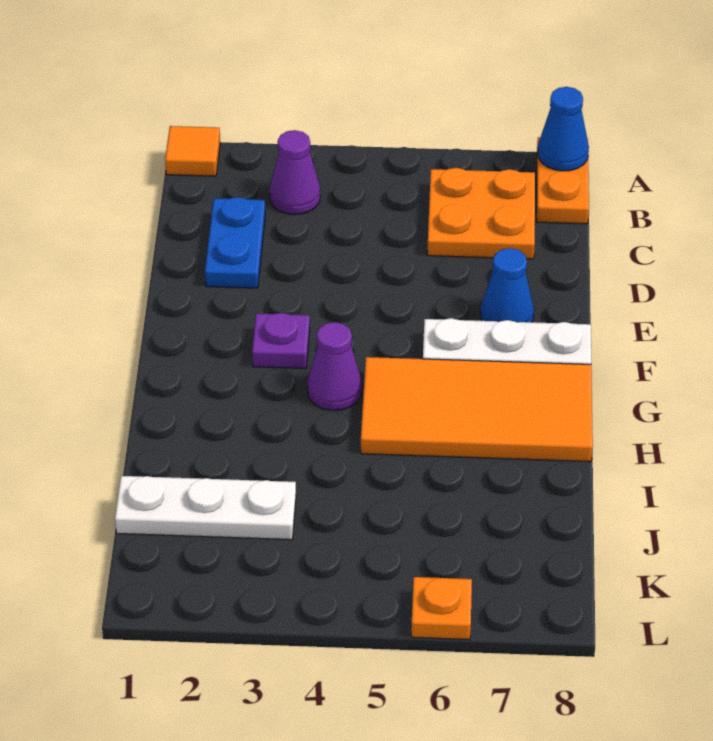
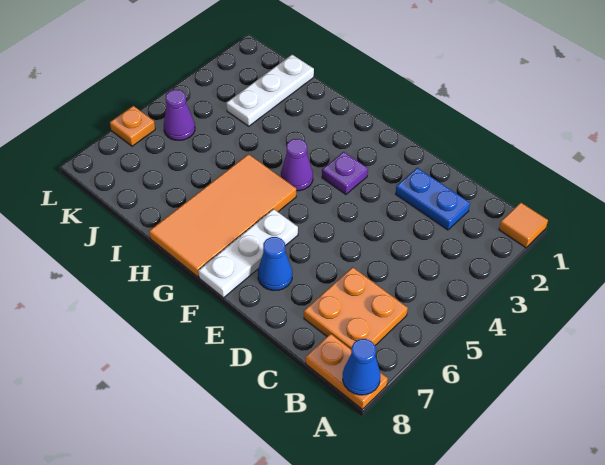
purple 1x1 cone [270,130,320,215] -> purple 1x1 cone moved to [164,90,195,140]

